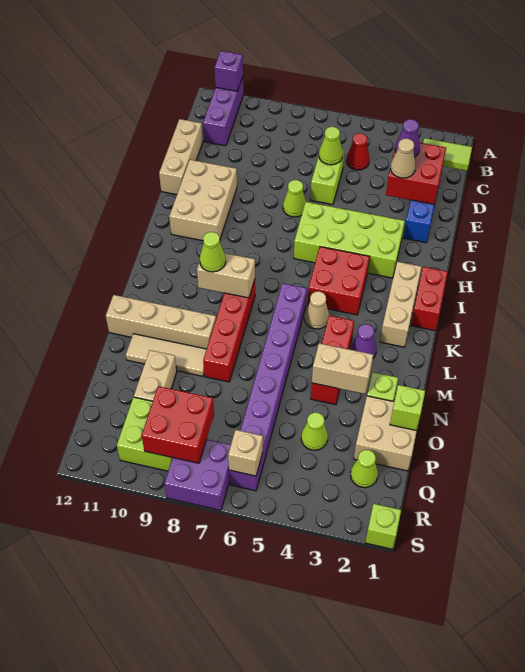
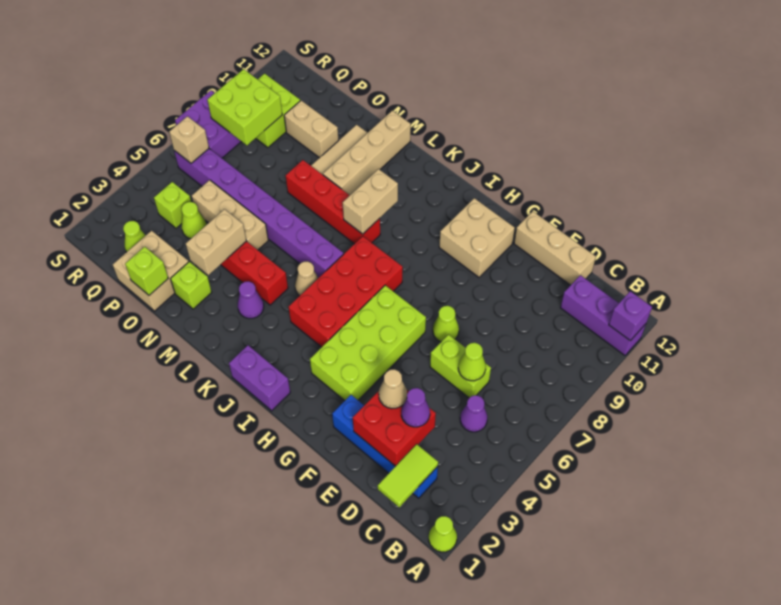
red 1x1 cone [346,133,370,170] -> purple 1x1 cone [460,395,488,432]
tan 2x3 brick [169,160,237,241] -> tan 2x2 brick [439,198,515,277]
red 1x2 brick [411,267,448,331] -> purple 1x2 brick [229,345,290,411]
tan 1x3 brick [380,262,421,347] -> tan 1x3 brick moved to [192,180,268,250]
red 2x2 brick [308,247,370,315] -> red 2x4 brick [288,236,403,347]
lime 1x1 cone [200,232,226,272] -> lime 1x1 cone moved to [429,516,457,552]
red 2x2 brick [142,386,214,463] -> lime 2x2 brick [207,69,282,145]
lime 1x1 brick [365,504,401,549] -> lime 1x1 brick moved to [154,182,191,228]

